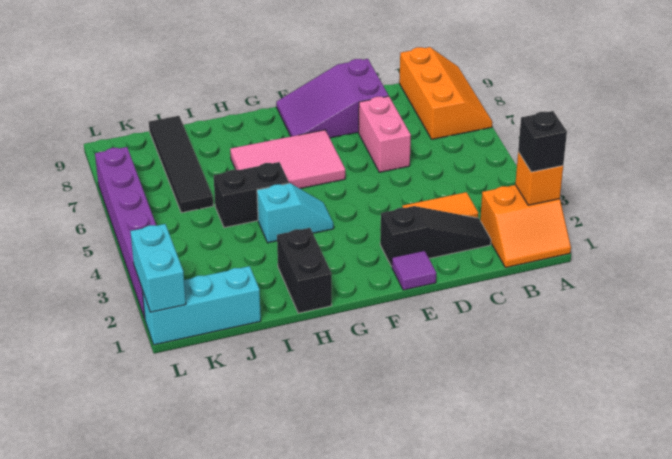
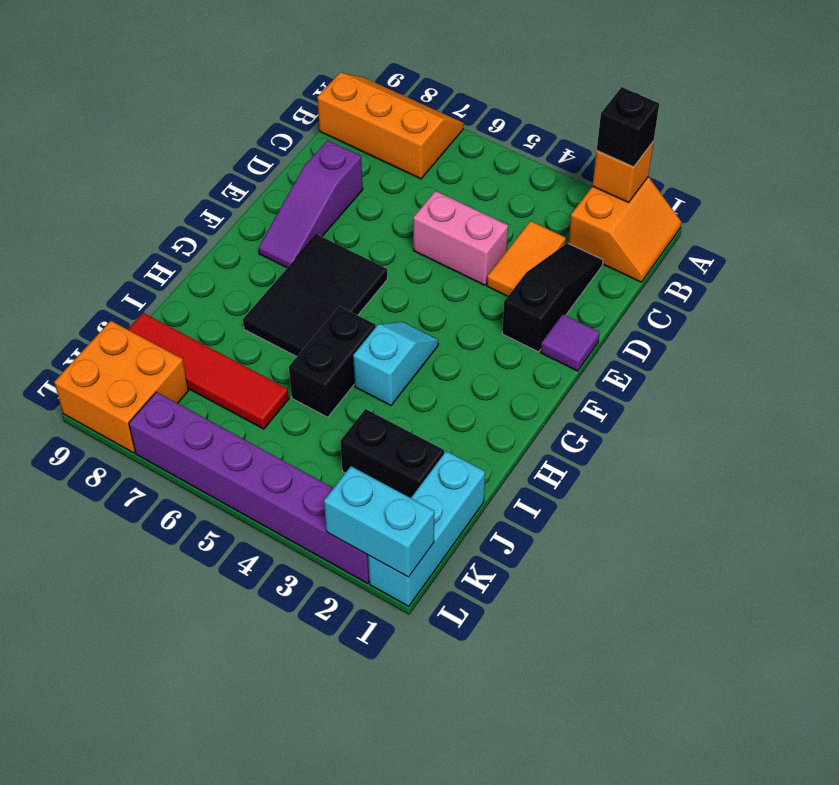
pink 1x2 brick [359,96,411,172] -> pink 1x2 brick moved to [413,191,508,285]
purple 2x3 slope [276,59,389,138] -> purple 1x3 slope [258,140,363,268]
pink 2x3 tile [230,130,345,189] -> black 2x3 tile [243,234,387,357]
black 1x2 brick [277,228,332,313] -> black 1x2 brick moved to [340,409,444,498]
black 1x4 tile [149,116,213,213] -> red 1x4 tile [128,313,289,429]
none -> orange 2x2 brick [54,321,188,453]

